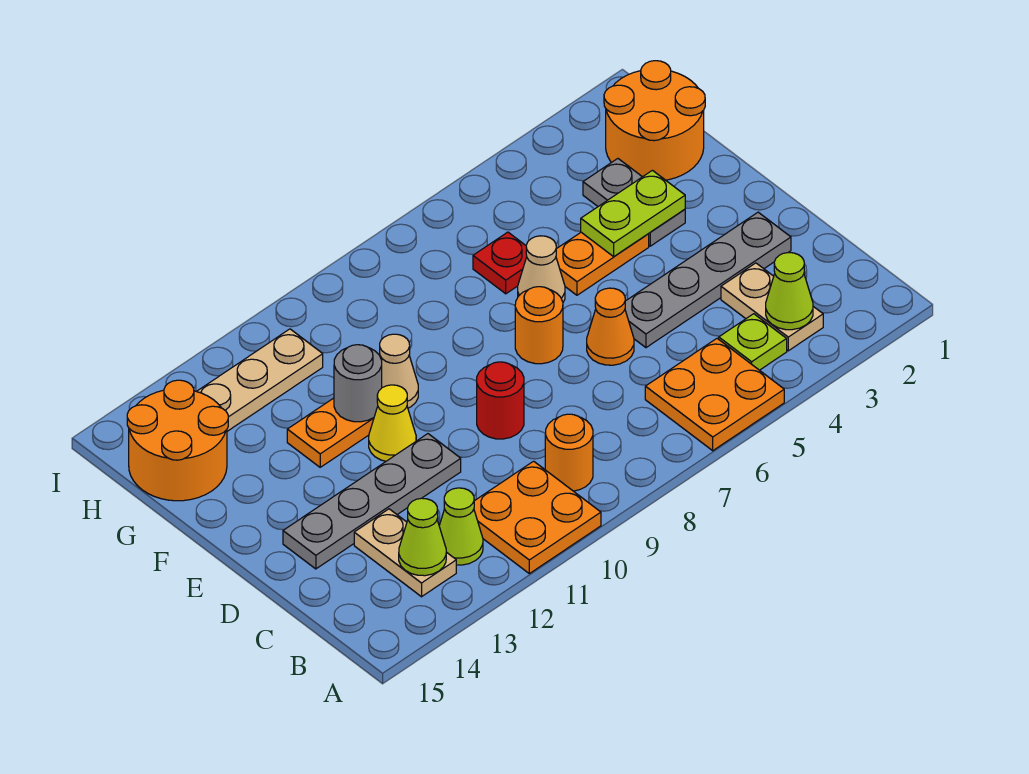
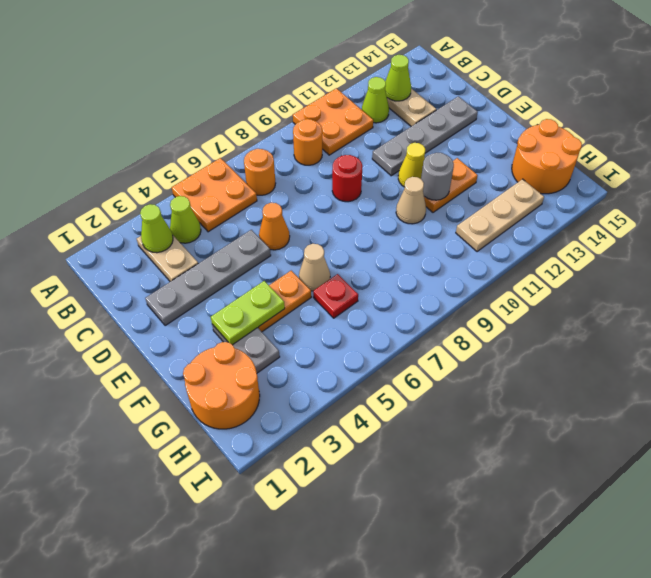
lime 1x1 plate [719,314,787,370] -> lime 1x1 cone [170,196,201,243]
orange 1x1 round brick [515,287,563,364] -> orange 1x1 round brick moved to [244,149,276,195]

